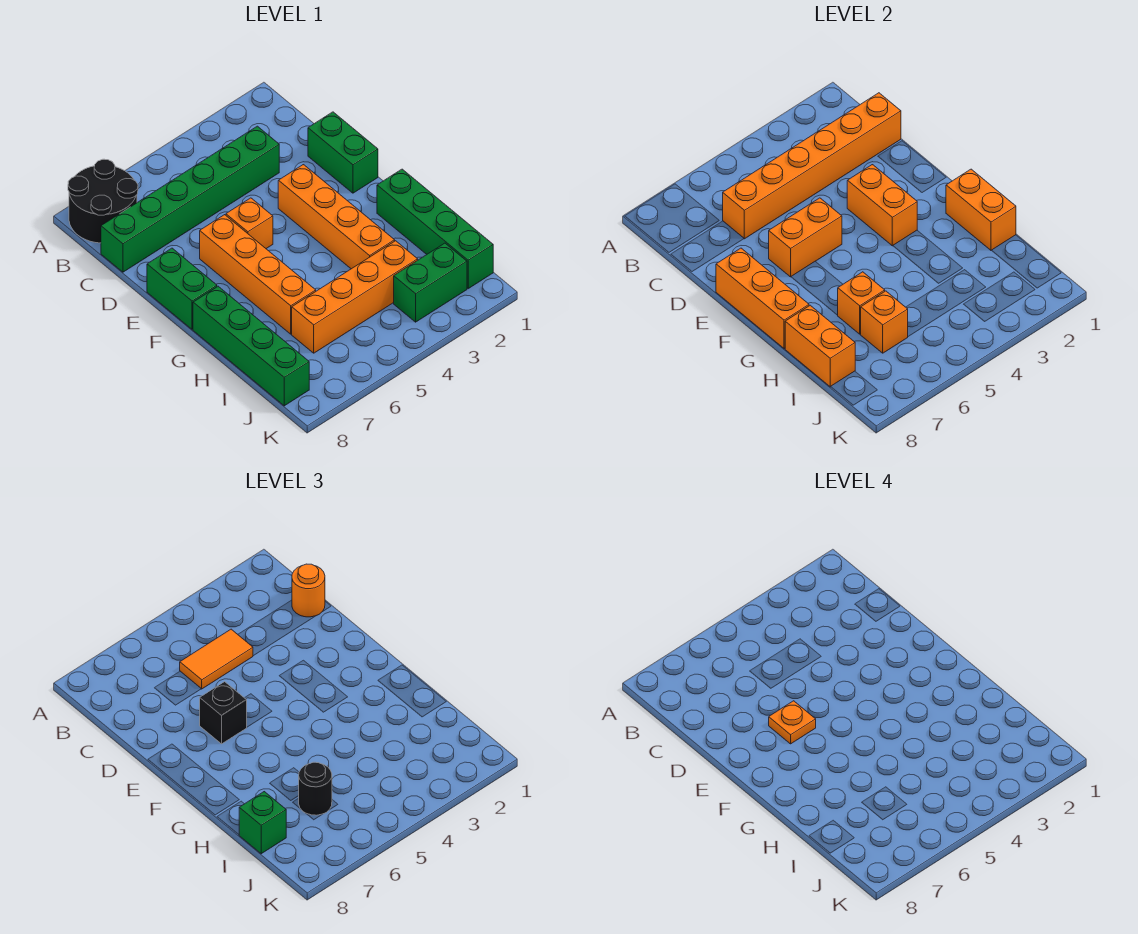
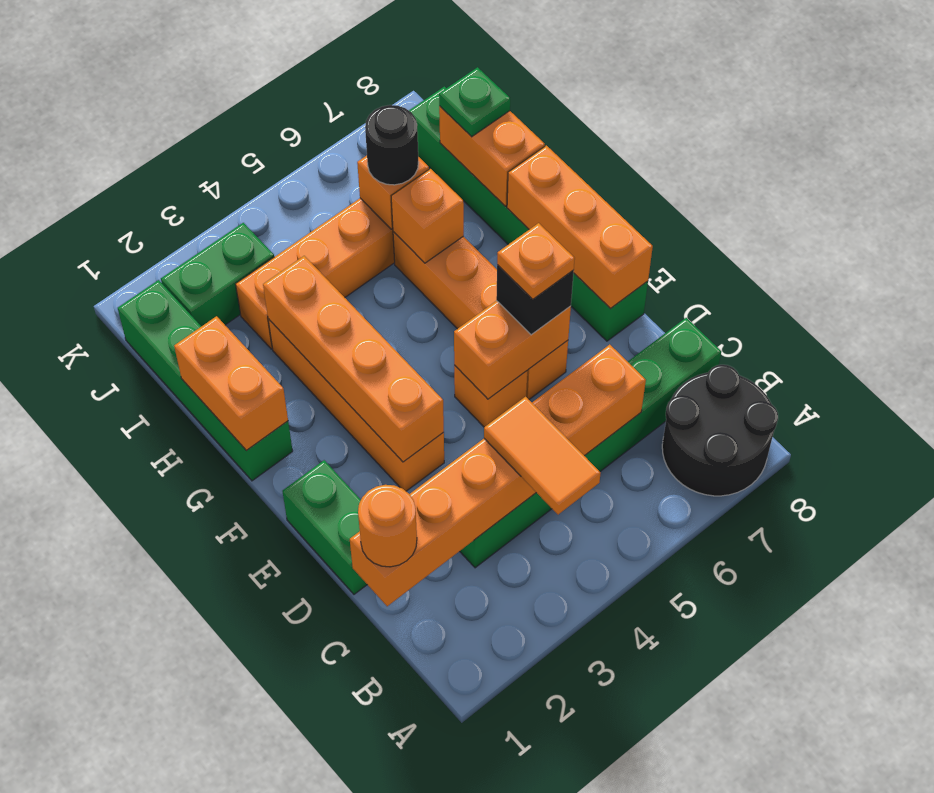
orange 1x2 tile [180,629,253,689] -> orange 1x2 tile turned to [484,397,601,515]
orange 1x2 brick [847,165,917,246] -> orange 1x4 brick [263,256,444,462]
green 1x1 brick [239,792,286,854] -> green 1x1 plate [439,67,510,137]

